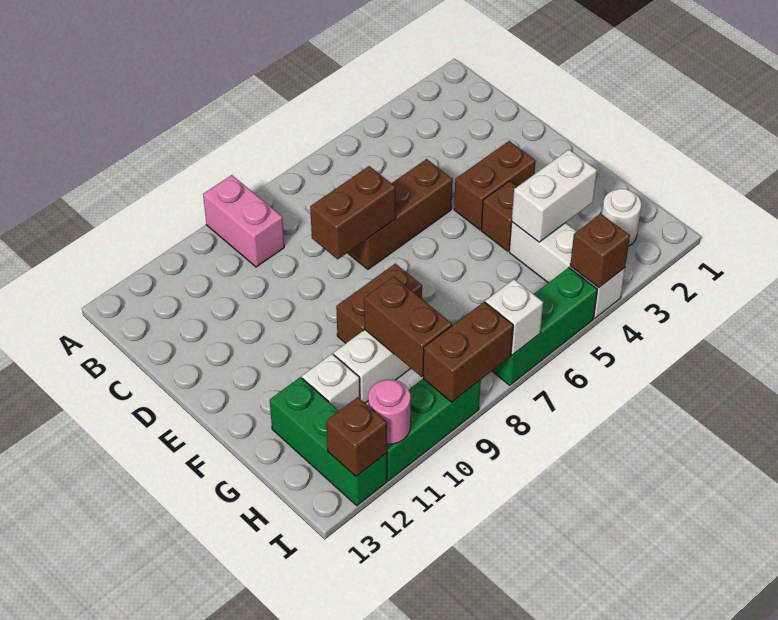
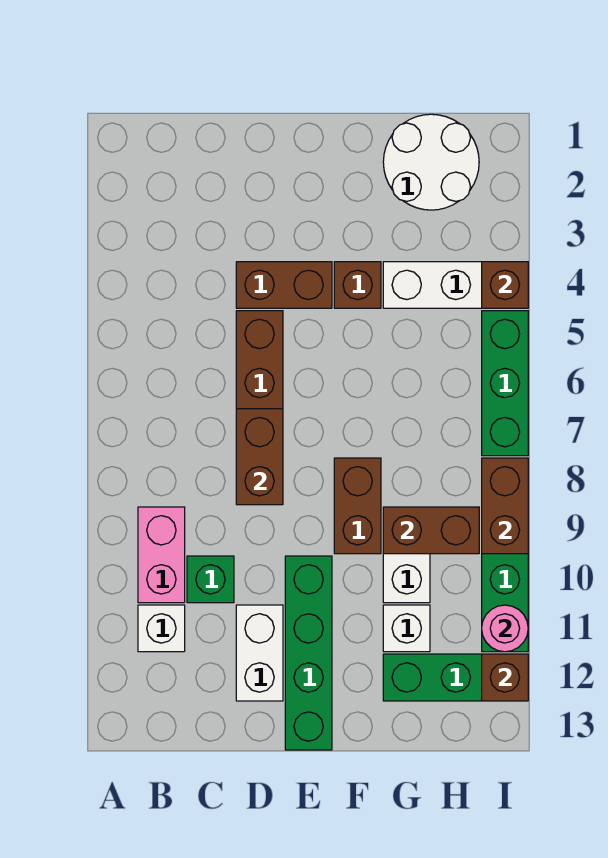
pink 1x2 brick [203,175,284,267] -> pink 1x2 brick turned to [138,507,185,603]
none -> green 1x1 brick [187,556,234,603]
brown 1x2 brick [454,141,536,230] -> brown 1x2 brick turned to [236,262,332,308]
none -> green 1x4 brick [285,556,332,750]
white 1x2 brick [512,150,597,242] -> white 1x2 brick moved to [236,605,283,701]
white 1x1 round brick [602,189,641,246] -> white 2x2 round brick [383,114,479,210]
white 1x1 brick [485,279,543,355] -> white 1x1 brick moved to [138,605,185,652]

